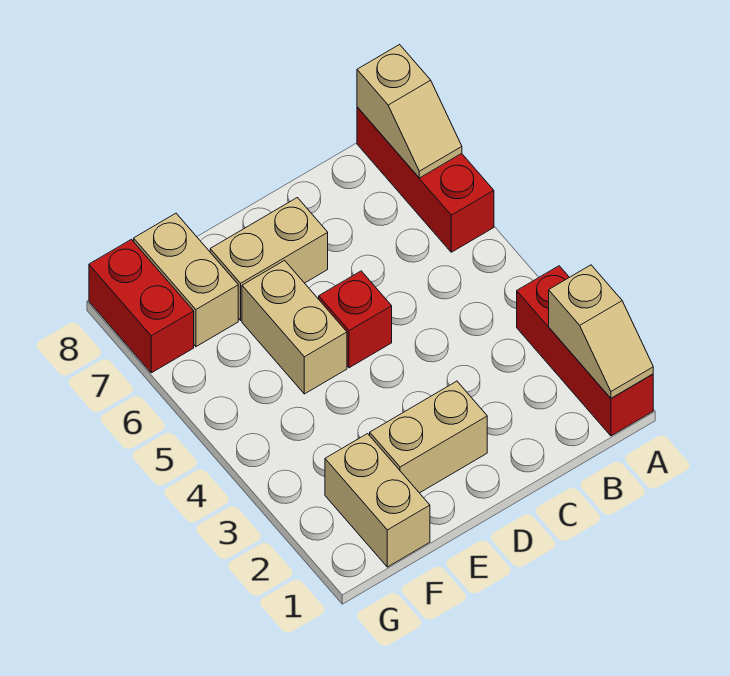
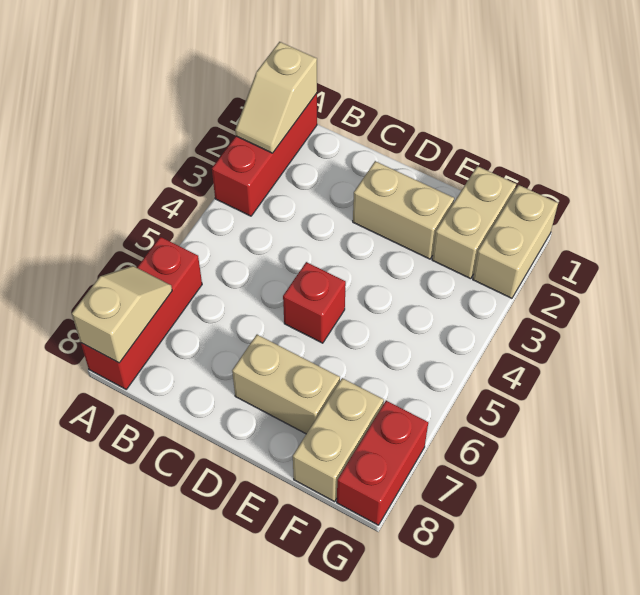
tan 1x2 slope [549,265,653,398] -> tan 1x2 slope turned to [235,42,317,153]
tan 1x2 brick [242,261,347,394] -> tan 1x2 brick moved to [473,185,558,298]

